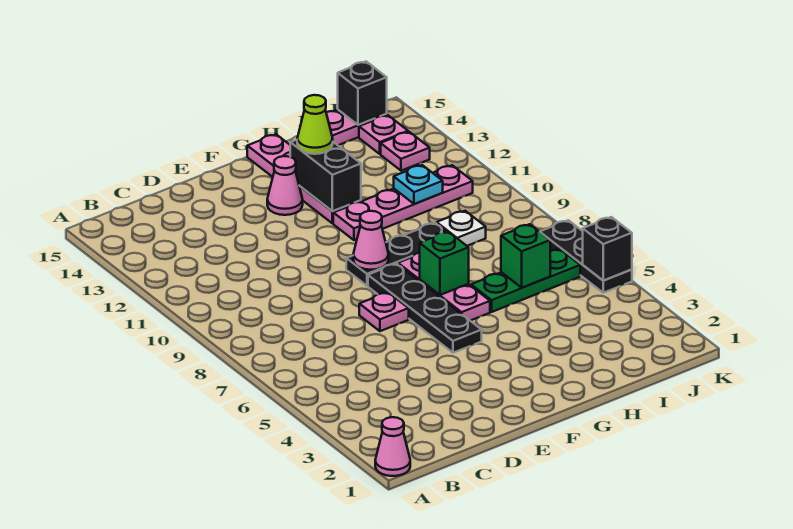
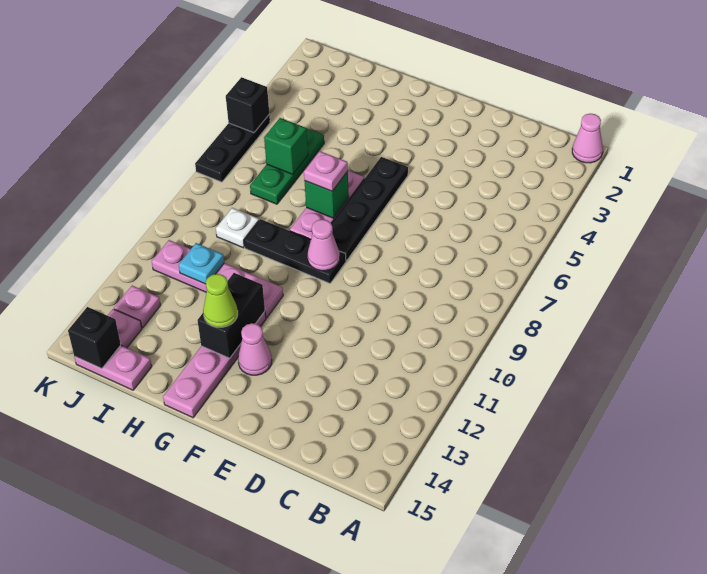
pink 1x1 plate [359,292,409,331] -> pink 1x1 plate moved to [304,151,348,191]
green 1x3 plate [471,249,580,312] -> green 1x3 plate turned to [250,129,324,204]

